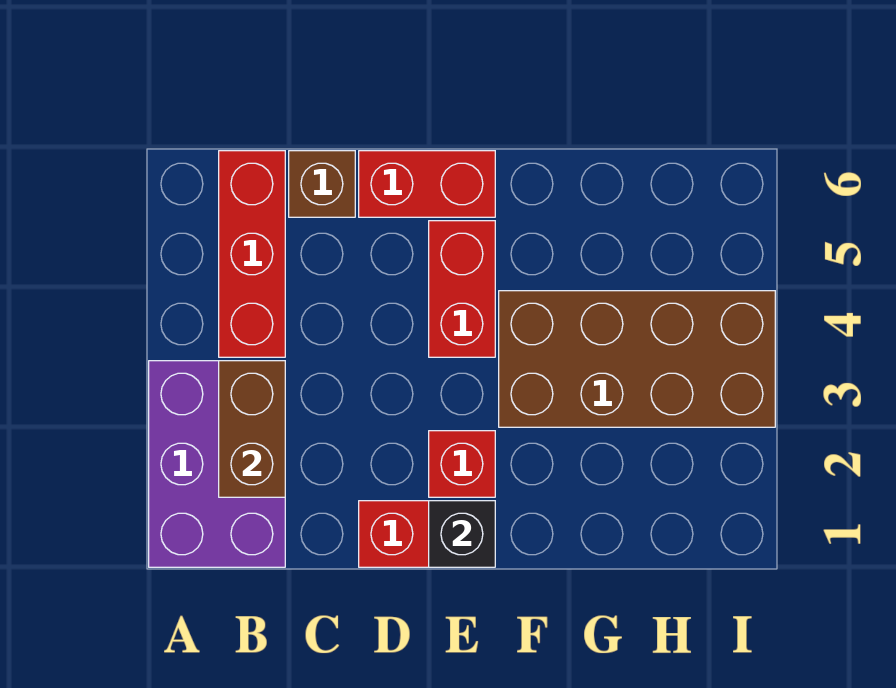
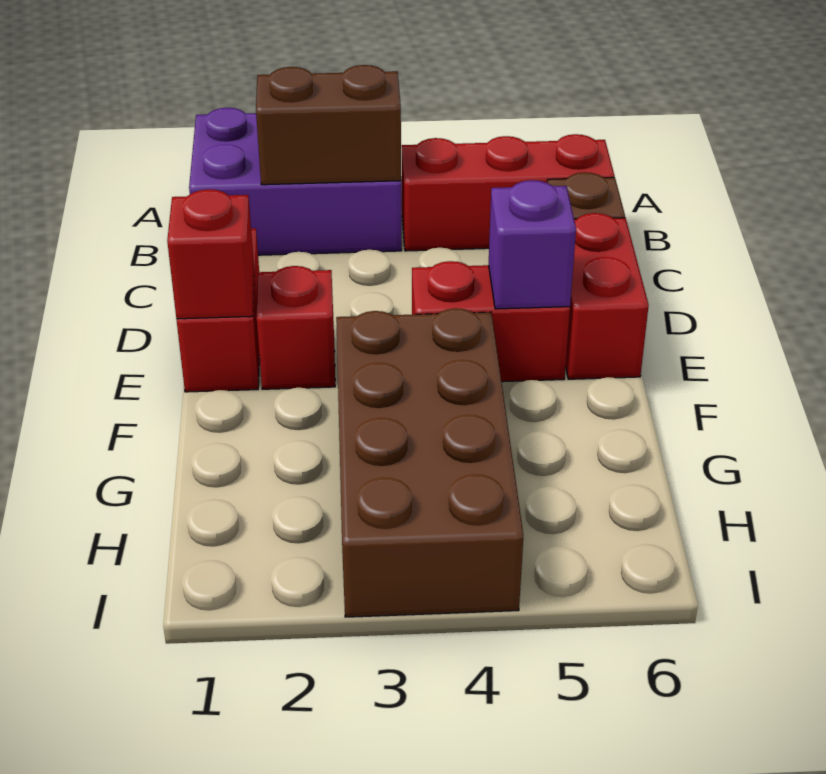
black 1x1 brick [429,501,495,567] -> red 1x1 brick [167,189,254,319]
none -> purple 1x1 brick [489,180,576,309]

